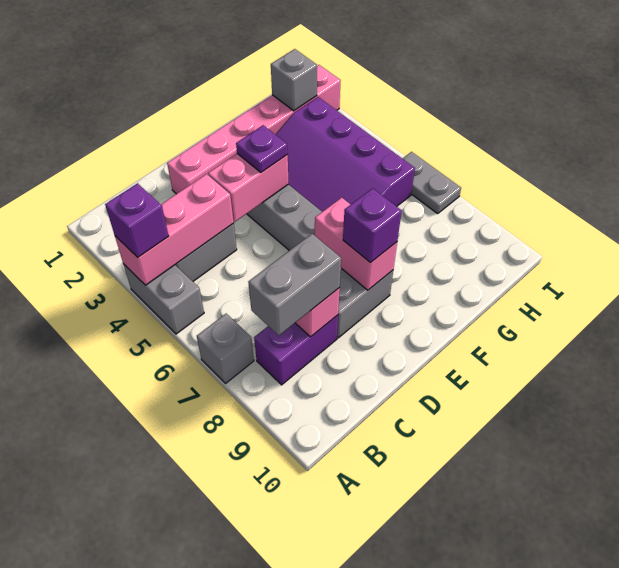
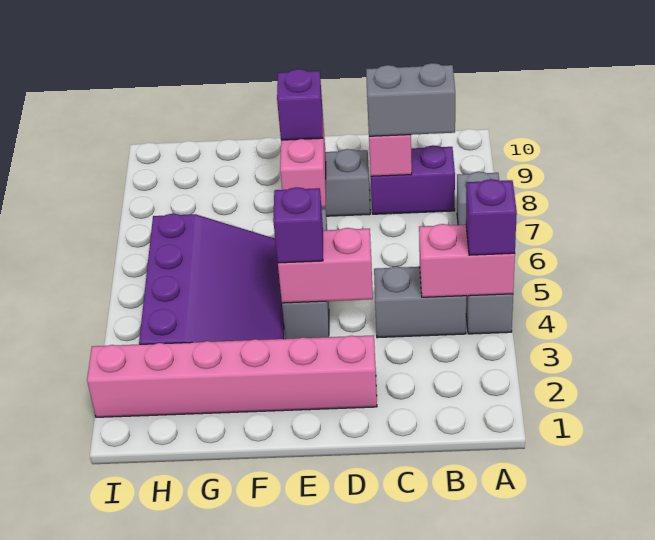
pink 1x3 brick [115,174,234,285] -> pink 1x2 brick [419,224,515,297]
purple 1x1 plate [236,125,288,172] -> purple 1x1 brick [273,187,323,263]
grey 1x1 brick [271,49,317,111] -> none
grey 1x2 plate [402,152,461,214] -> none

